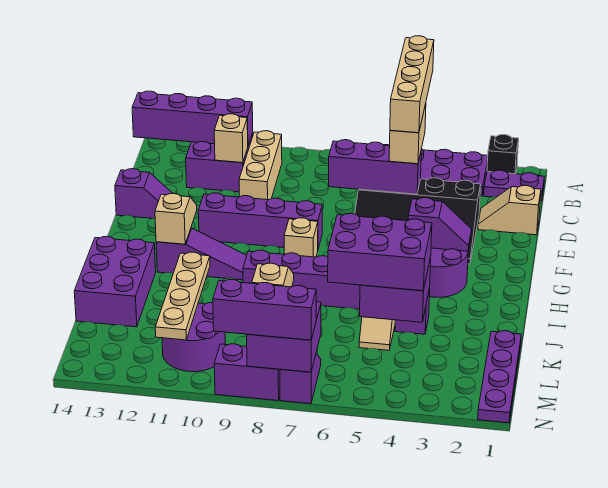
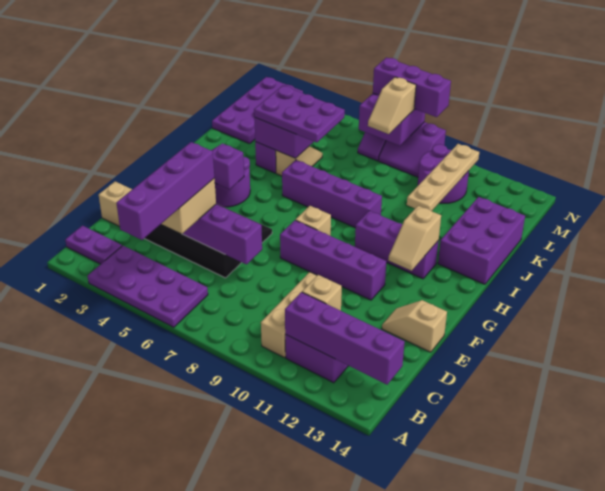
black 1x1 brick [487,135,519,174] -> none
tan 1x4 brick [390,36,434,133] -> purple 1x4 brick [116,142,214,240]
purple 1x2 slope [115,169,173,218] -> tan 1x2 slope [382,300,447,352]
purple 1x3 slope [156,228,247,280] -> purple 1x3 brick [355,211,439,279]
purple 2x3 brick [328,213,432,291] -> purple 2x3 plate [254,85,345,142]
purple 1x4 plate [478,331,521,423] -> purple 2x4 plate [212,77,303,144]

